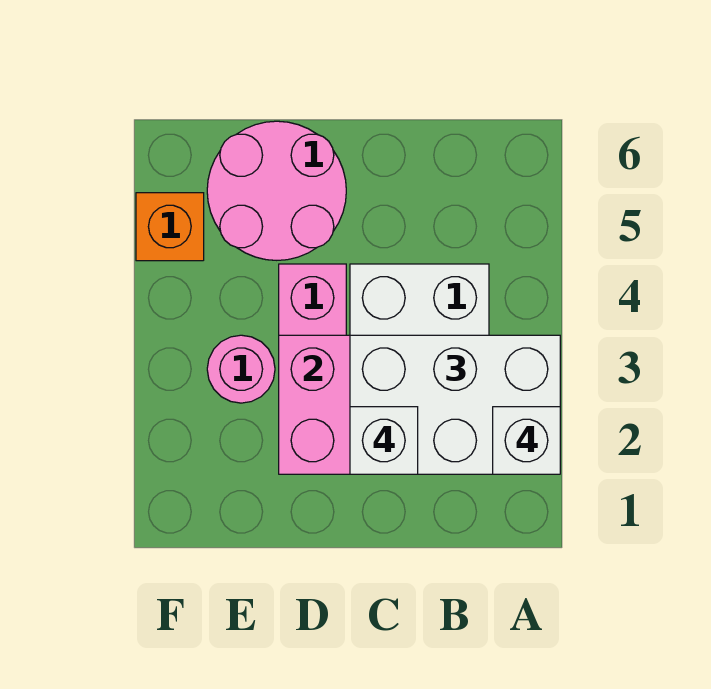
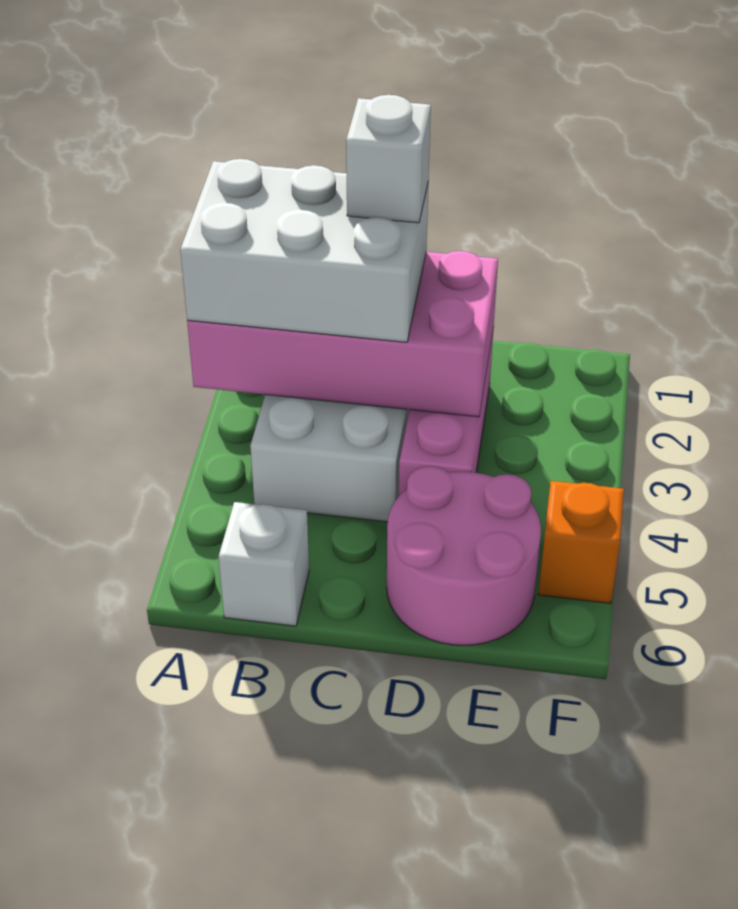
white 1x1 brick [493,407,560,474] -> white 1x1 brick moved to [219,502,309,626]
pink 1x1 round brick [207,335,275,403] -> none

